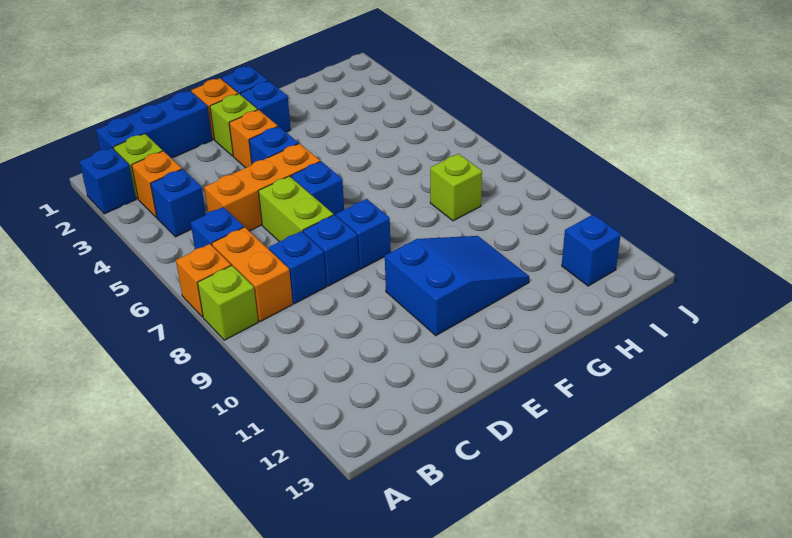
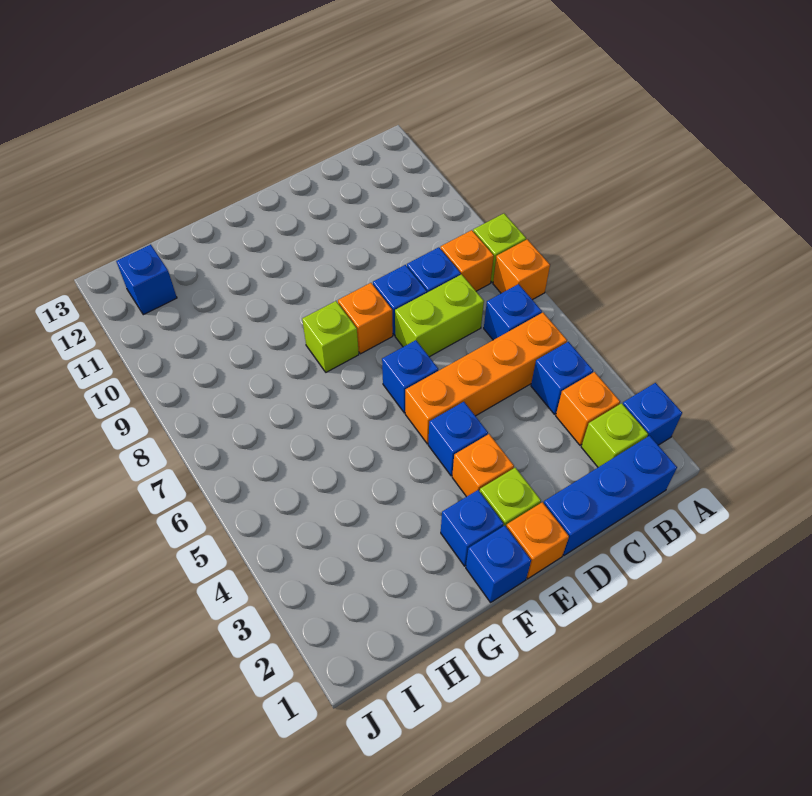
orange 1x2 brick [212,227,293,322] -> orange 1x1 brick [441,230,494,291]
orange 1x3 brick [204,143,320,231] -> orange 1x4 brick [405,313,567,444]
lime 1x2 brick [258,176,333,242] -> lime 1x2 brick turned to [395,274,484,357]
blue 1x1 brick [336,199,391,269] -> orange 1x1 brick [338,283,393,354]
blue 2x3 slope [385,236,529,336] -> none
lime 1x1 brick [430,154,482,221] -> lime 1x1 brick moved to [302,301,359,372]

